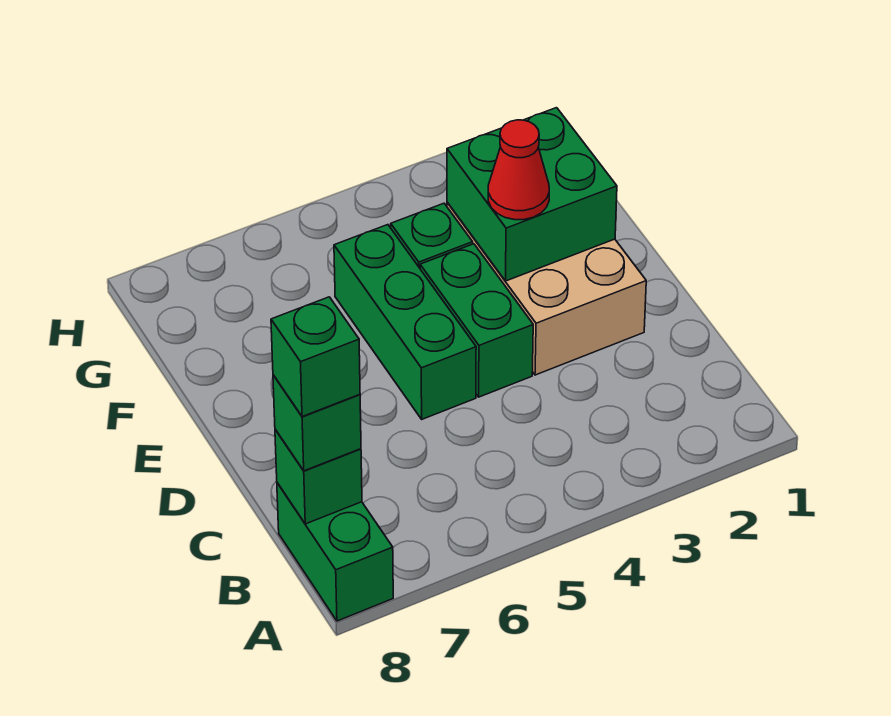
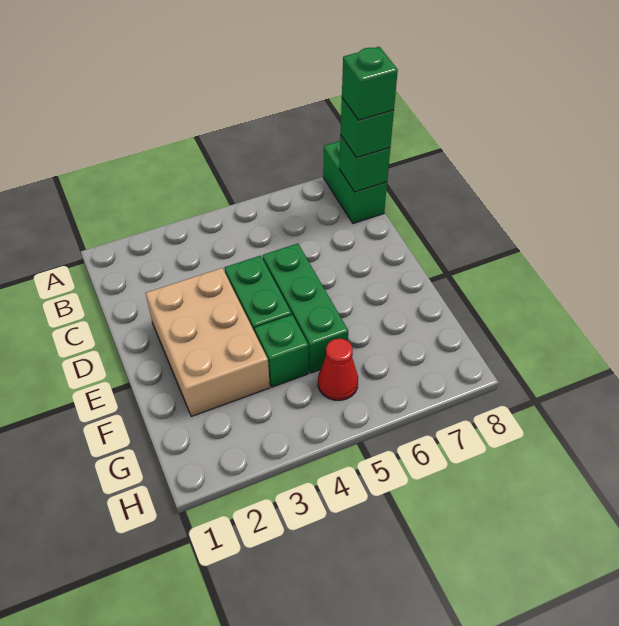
green 2x2 brick [447,108,617,281] -> none
red 1x1 cone [488,120,549,220] -> red 1x1 cone moved to [318,338,358,400]

